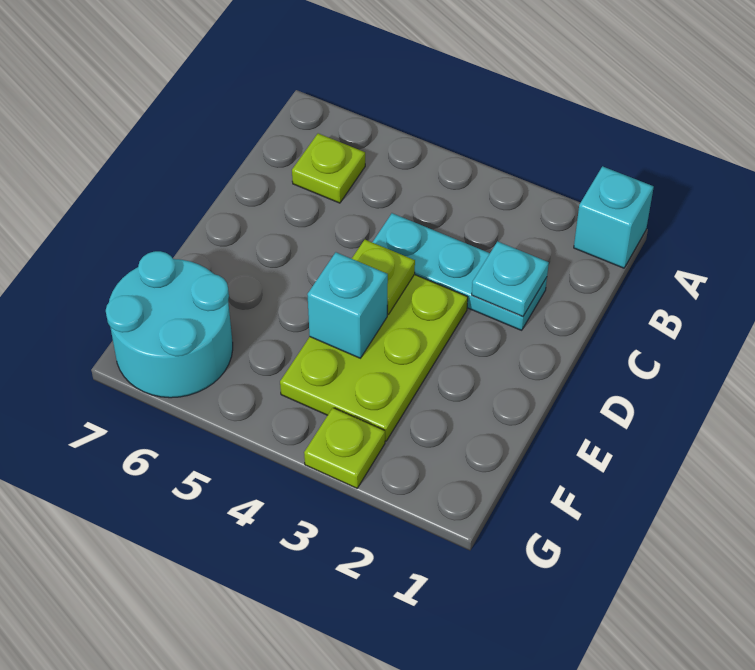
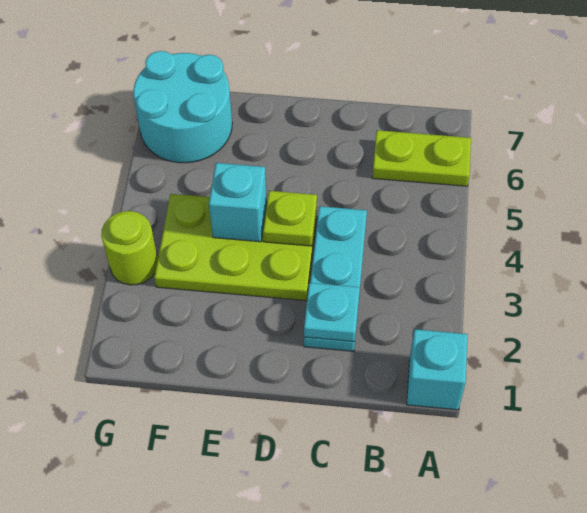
lime 1x1 plate [292,133,365,203] -> lime 1x2 plate [372,130,471,186]
lime 1x1 plate [304,408,385,488] -> lime 1x1 round brick [101,211,158,285]

